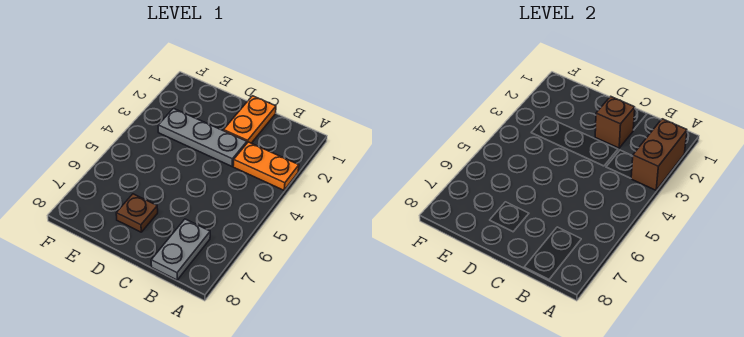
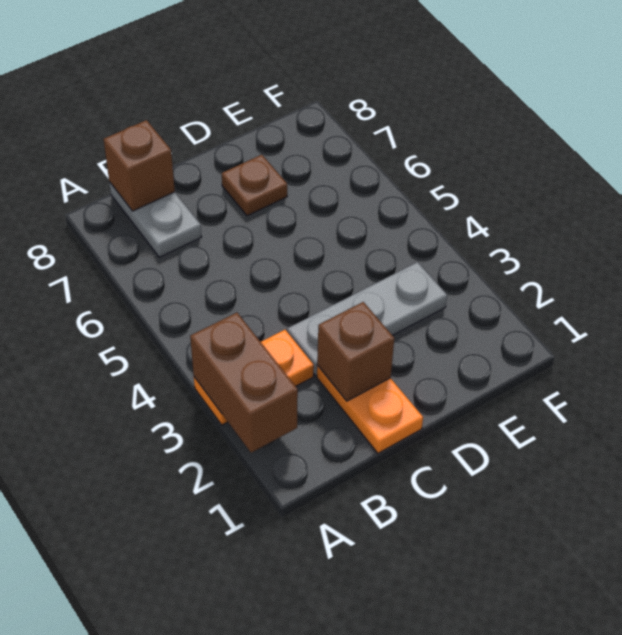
none -> brown 1x1 brick [103,120,175,211]

